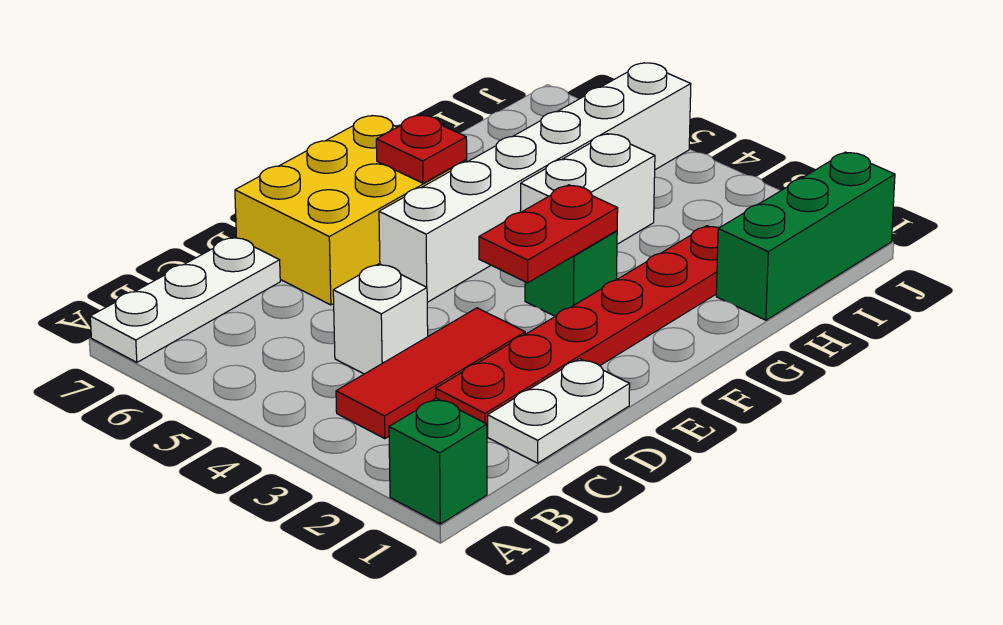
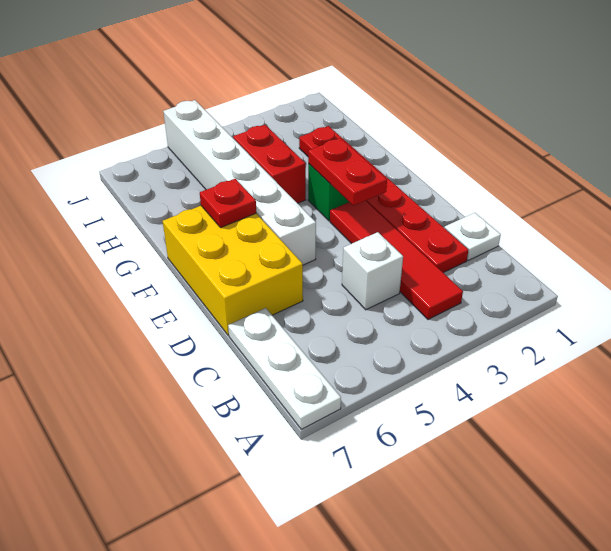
green 1x1 brick [389,398,487,524] -> none
red 1x3 tile [336,308,525,439] -> red 1x4 tile [330,201,463,319]
white 1x2 plate [488,359,630,463] -> white 1x1 plate [445,213,501,260]
white 1x2 brick [520,134,655,244] -> red 1x2 brick [233,125,306,203]
green 1x3 brick [716,152,895,320] -> none

